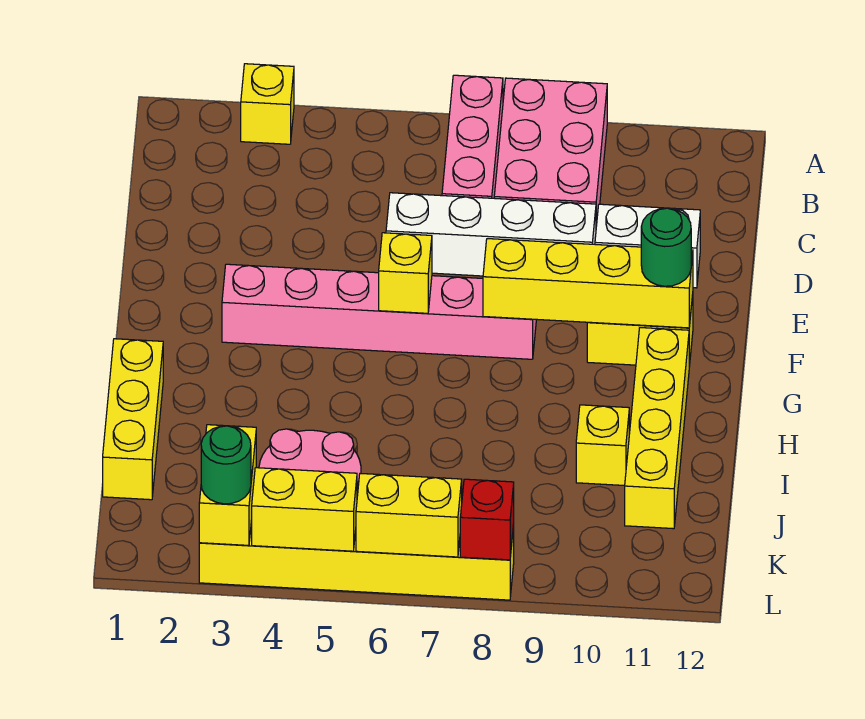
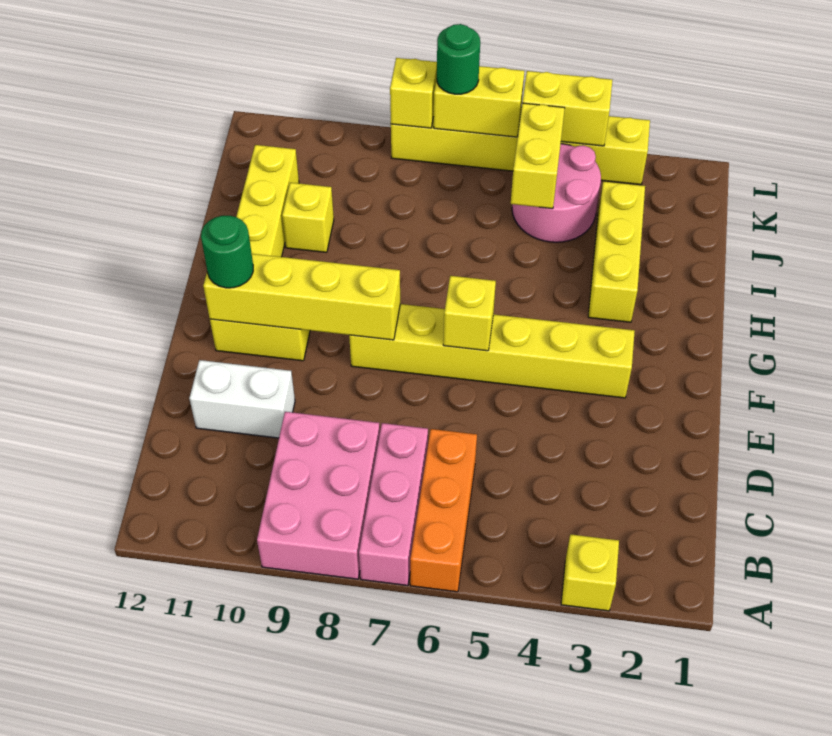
none -> orange 1x3 brick [410,429,477,592]
white 1x4 brick [386,193,596,276] -> none
pink 1x6 brick [222,264,536,359] -> yellow 1x6 brick [349,304,635,398]
yellow 1x3 brick [103,339,163,500] -> yellow 1x3 brick moved to [588,181,645,322]
yellow 1x2 brick [199,425,256,545] -> yellow 1x2 brick moved to [511,103,565,209]
green 1x1 round brick [201,426,251,504] -> green 1x1 round brick moved to [437,24,480,94]
red 1x1 brick [460,479,514,560] -> yellow 1x1 brick [390,58,437,128]

